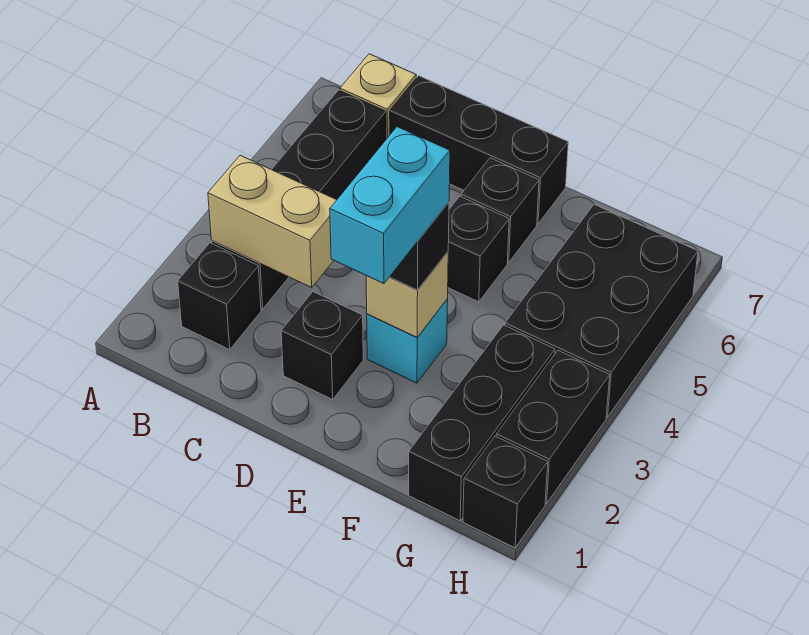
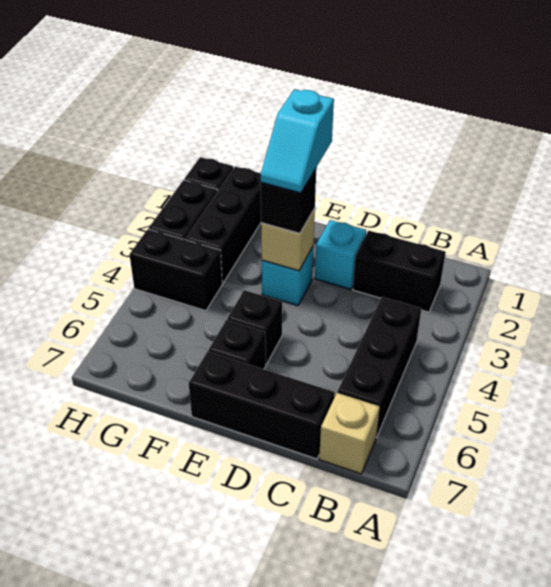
black 1x1 brick [178,243,261,350] -> black 1x2 brick [353,230,446,312]
black 1x4 brick [212,90,386,309] -> black 1x3 brick [337,297,421,438]
tan 1x2 brick [208,155,336,287] -> none
black 1x1 brick [281,292,363,400] -> cyan 1x1 brick [315,220,366,289]
cyan 1x2 brick [330,127,450,284] -> cyan 1x2 slope [261,89,334,193]
black 2x3 brick [505,204,698,417] -> black 1x2 brick [129,229,222,311]

